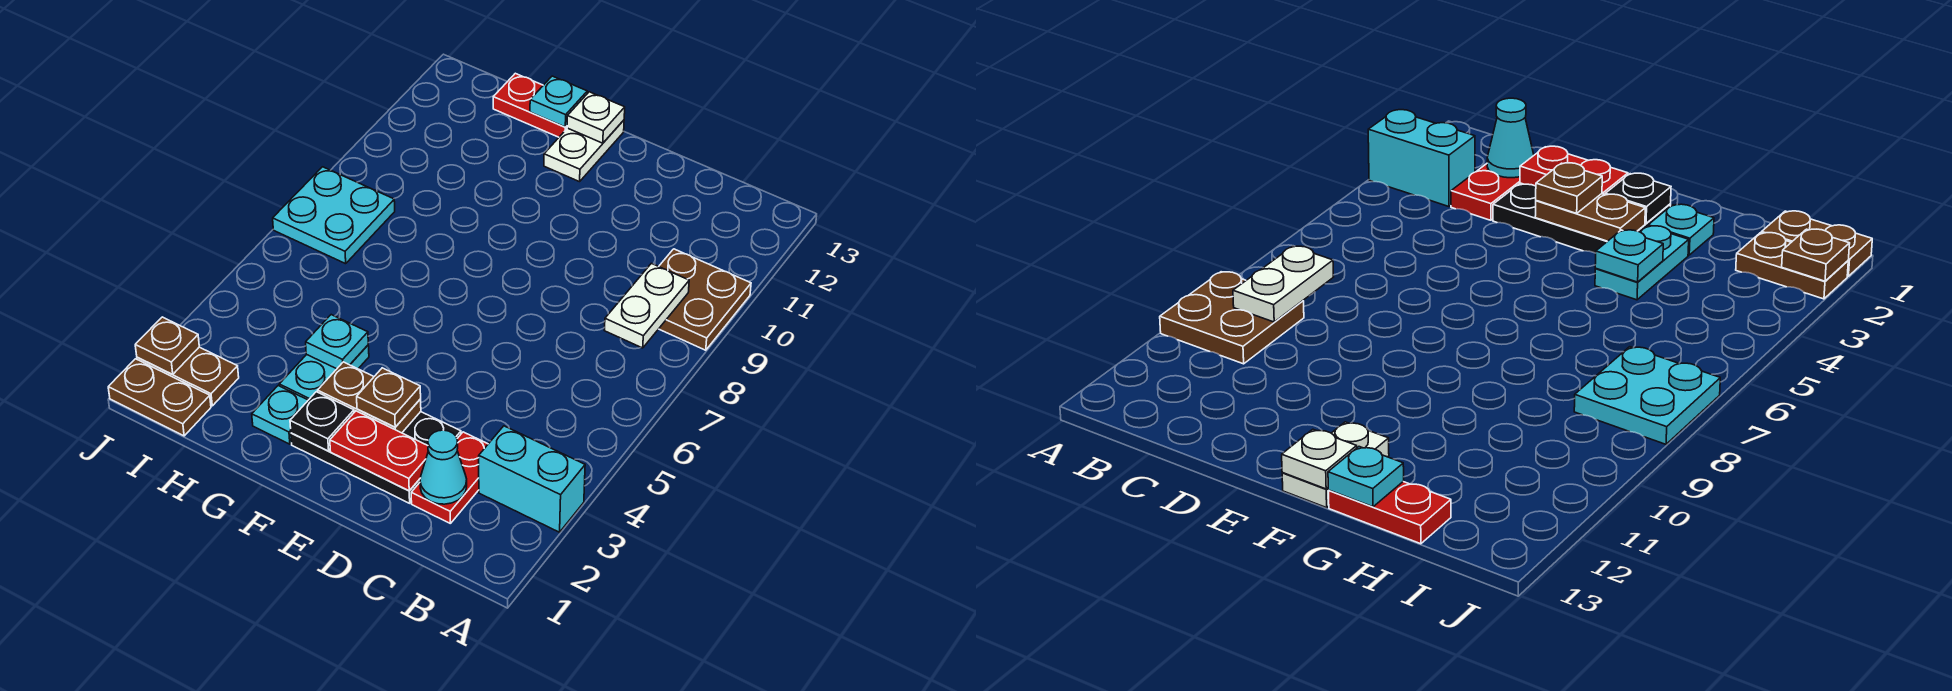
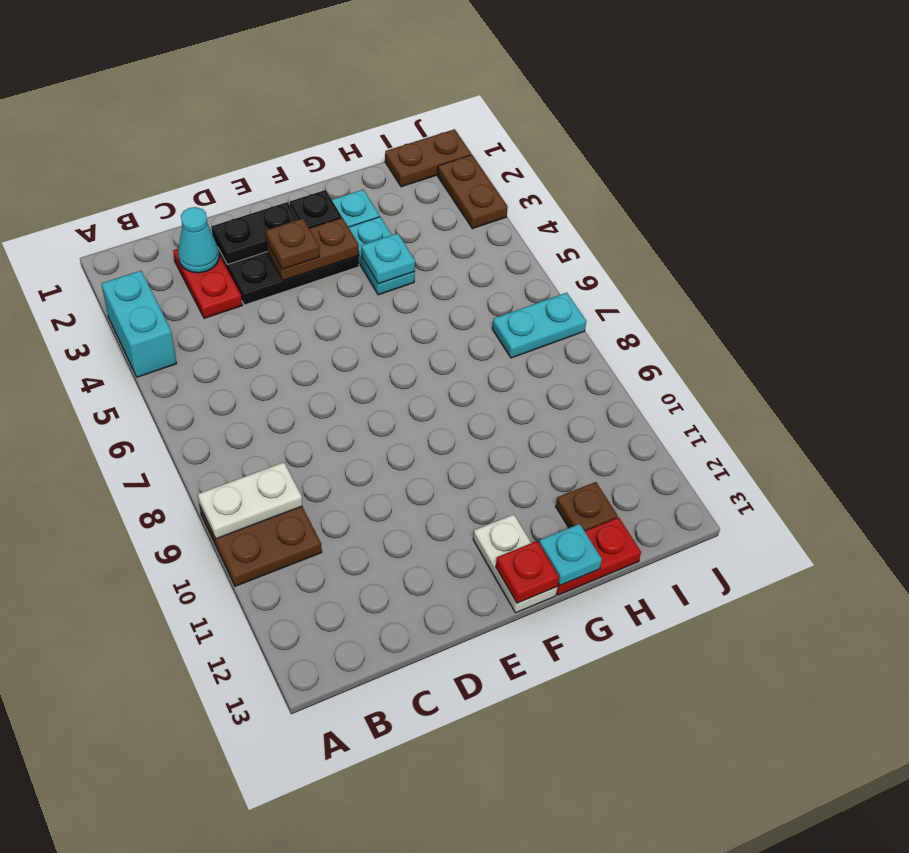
cyan 1x2 brick [479,426,585,532] -> cyan 1x2 brick turned to [101,271,177,377]
white 1x2 plate [604,263,689,348] -> white 1x2 plate turned to [198,462,302,539]
red 1x2 plate [330,411,428,491] -> black 1x2 plate [211,202,298,264]
white 1x1 plate [567,92,625,143] -> red 1x1 plate [496,541,559,603]
brown 1x2 plate [137,347,239,406] -> brown 1x2 plate turned to [438,155,508,229]
cyan 2x2 plate [273,167,395,264] -> cyan 1x2 plate [492,293,586,358]
brown 1x1 plate [135,317,199,374] -> brown 1x1 plate moved to [556,482,618,531]

